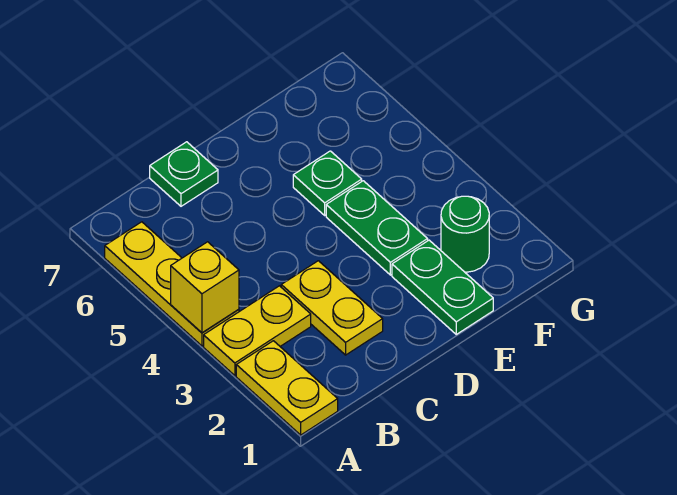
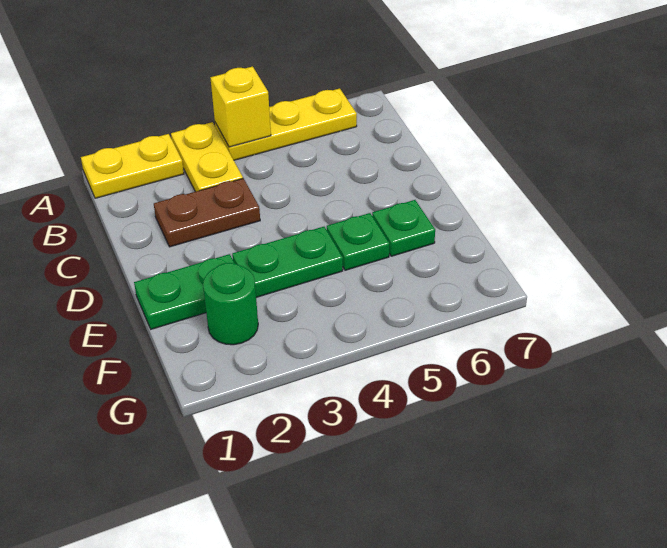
yellow 1x2 plate [281,261,383,355] -> brown 1x2 plate [154,178,260,247]
green 1x1 plate [150,142,218,206] -> green 1x1 plate moved to [372,200,435,256]

